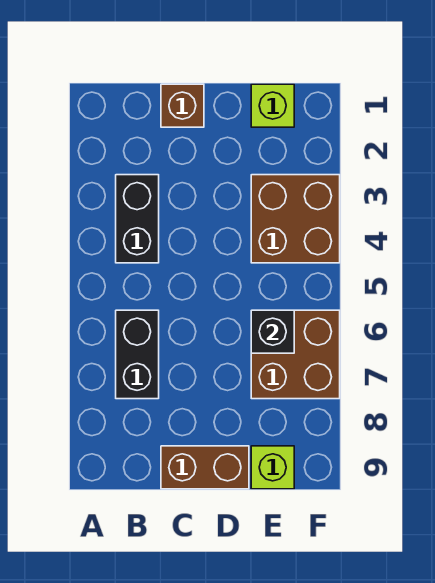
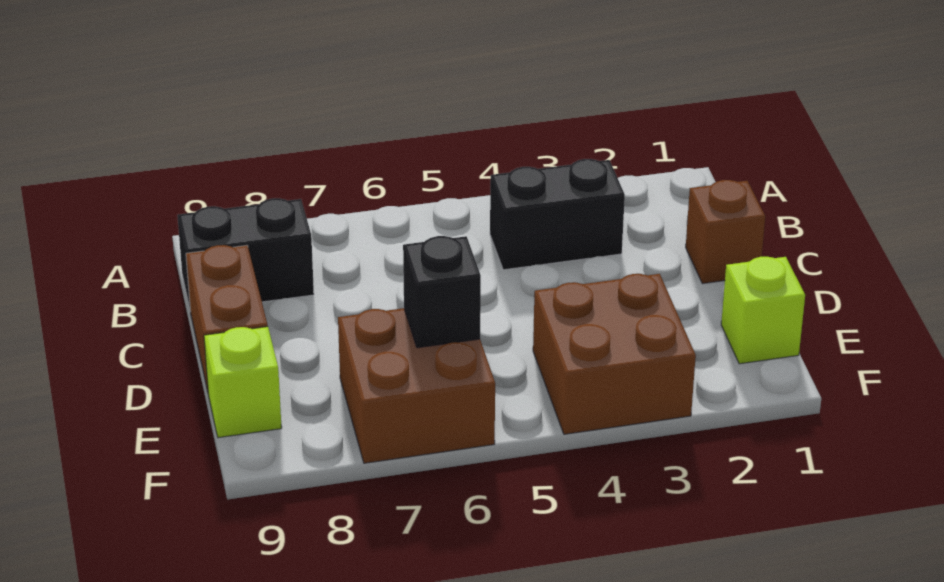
black 1x2 brick [116,310,159,399] -> black 1x2 brick moved to [177,198,314,308]

